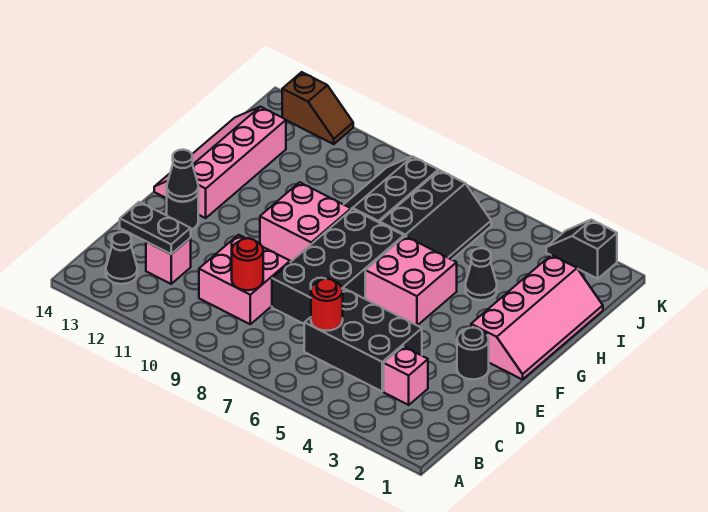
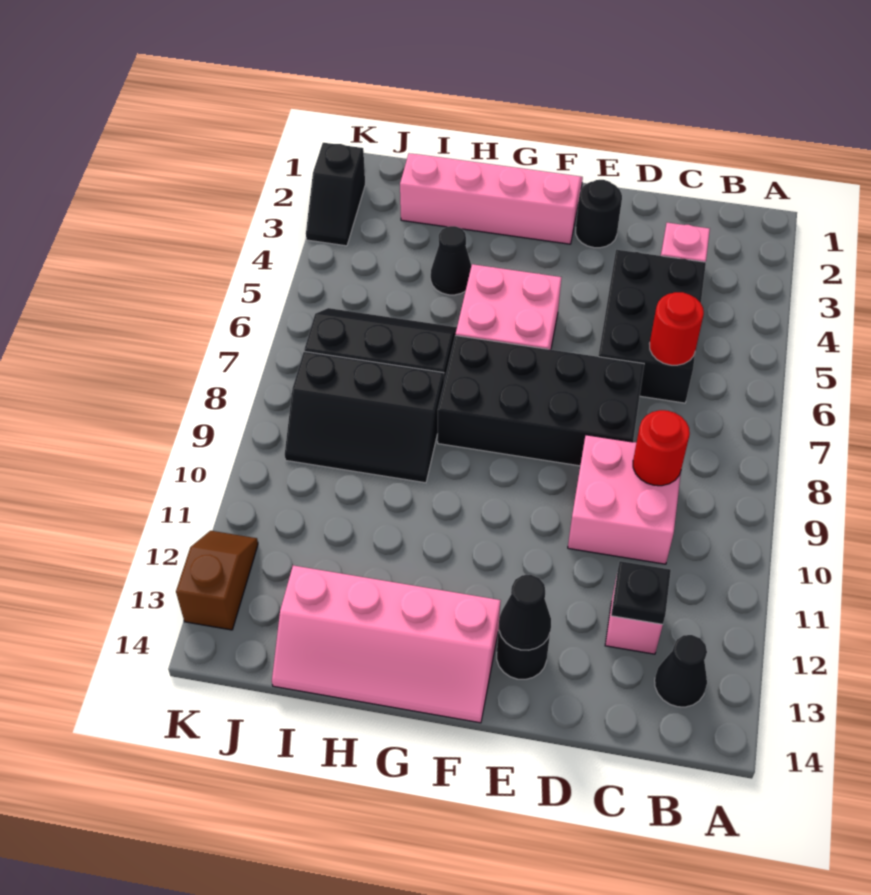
black 1x2 plate [120,202,191,254] -> black 1x1 plate [611,561,671,624]
pink 2x2 brick [260,182,351,262] -> none

